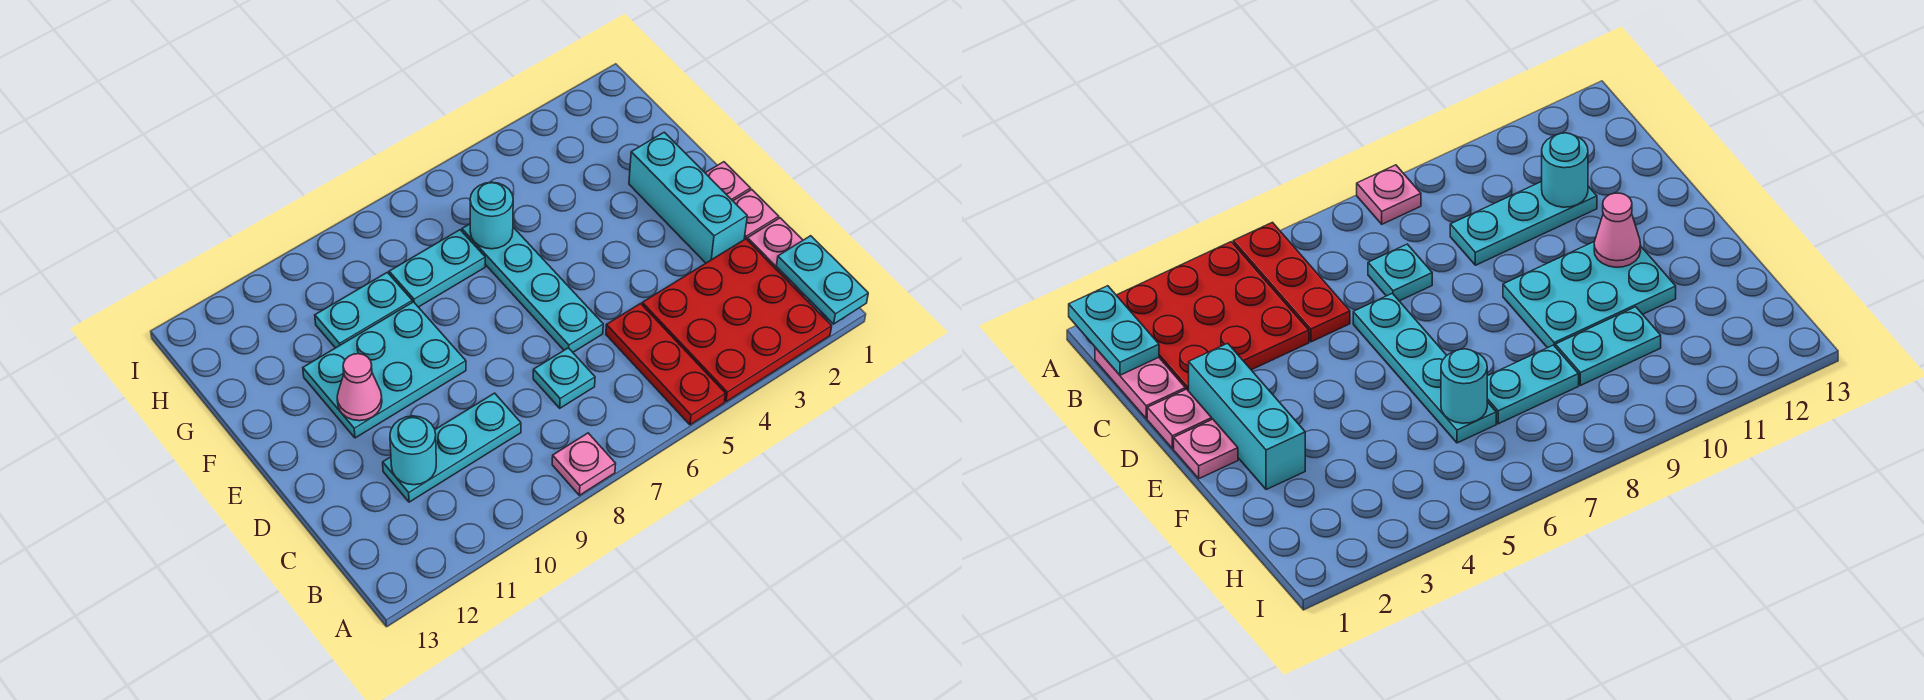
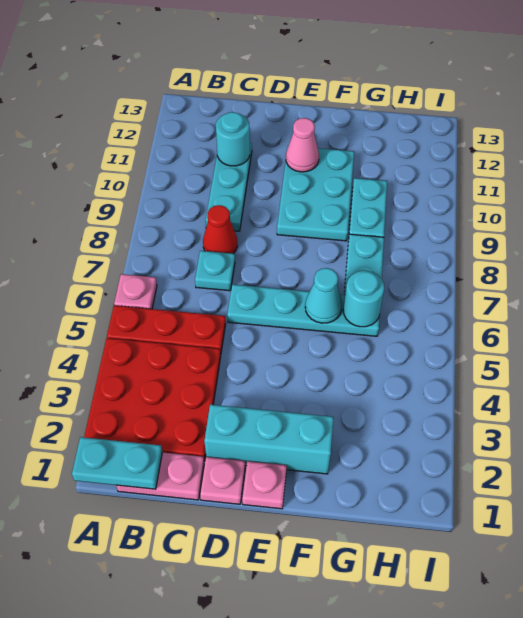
pink 1x1 plate [552,433,616,495] -> pink 1x1 plate moved to [114,274,157,309]
none -> red 1x1 cone [203,205,237,254]
none -> cyan 1x1 cone [305,268,342,323]

